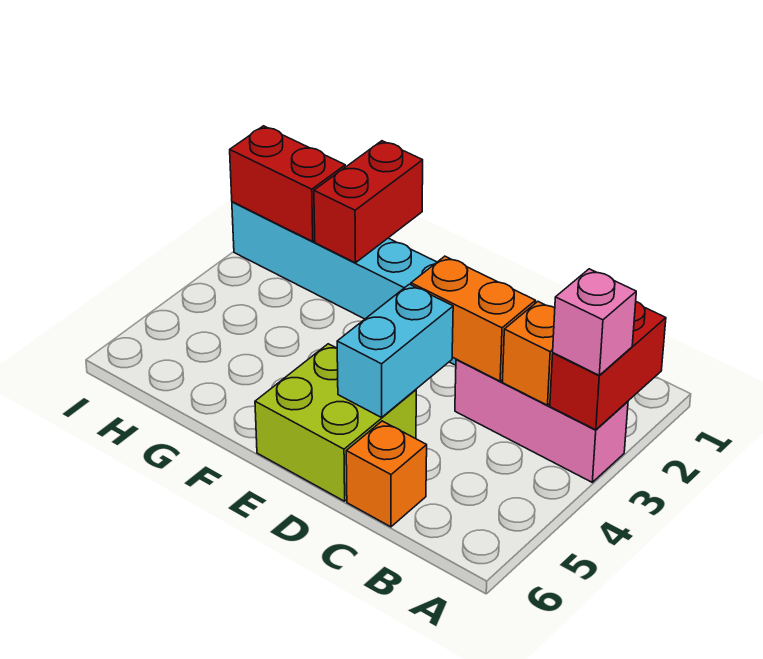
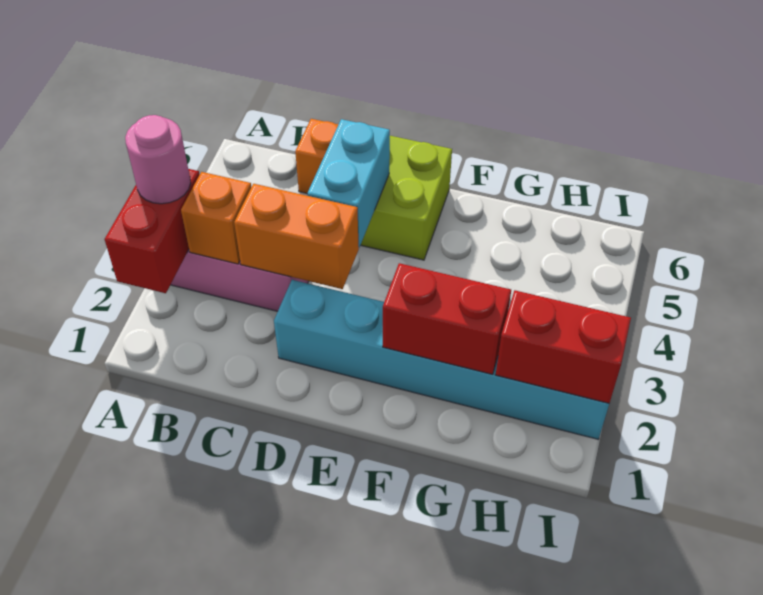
pink 1x1 brick [553,269,636,375] -> pink 1x1 round brick [125,115,191,204]
red 1x2 brick [314,141,423,263] -> red 1x2 brick turned to [383,263,511,374]

